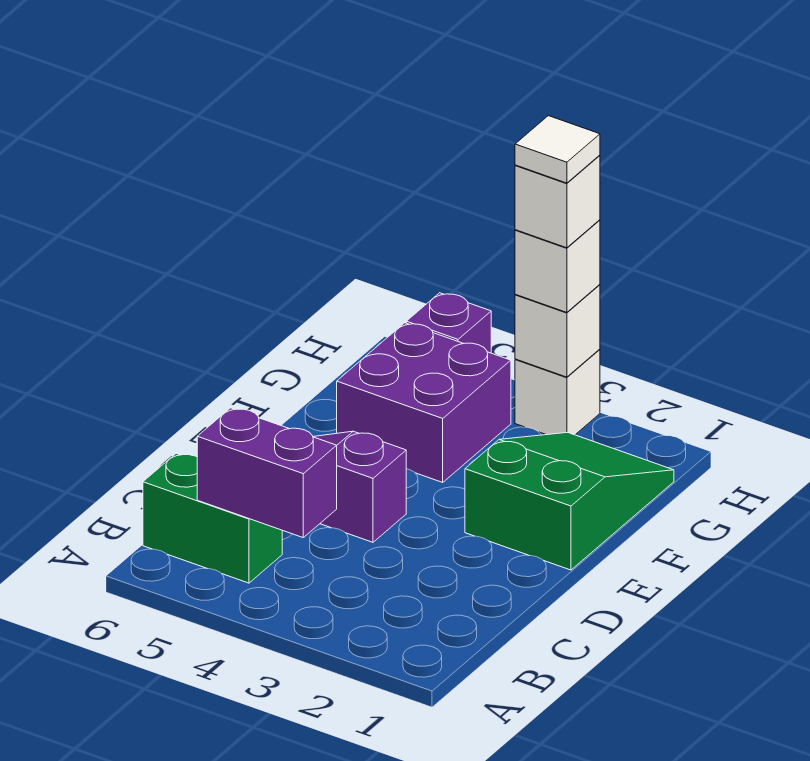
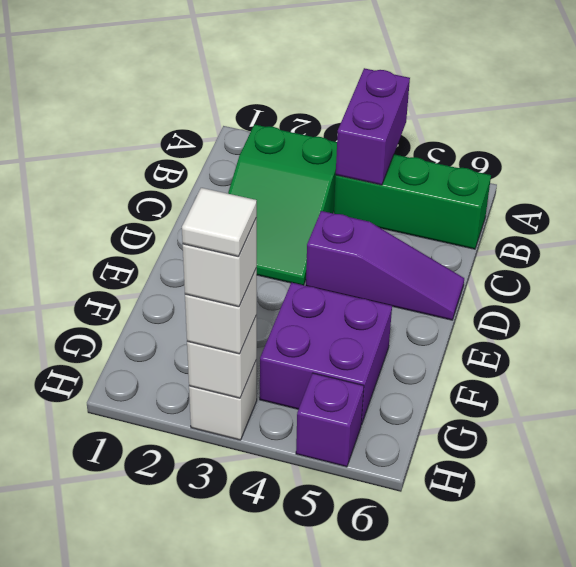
purple 1x2 brick [197,408,337,537] -> purple 1x2 brick turned to [336,68,410,185]
green 1x2 brick [143,453,282,583] -> green 1x3 brick [334,154,491,249]
green 2x3 slope [465,432,674,570] -> green 2x3 slope moved to [228,125,337,285]

